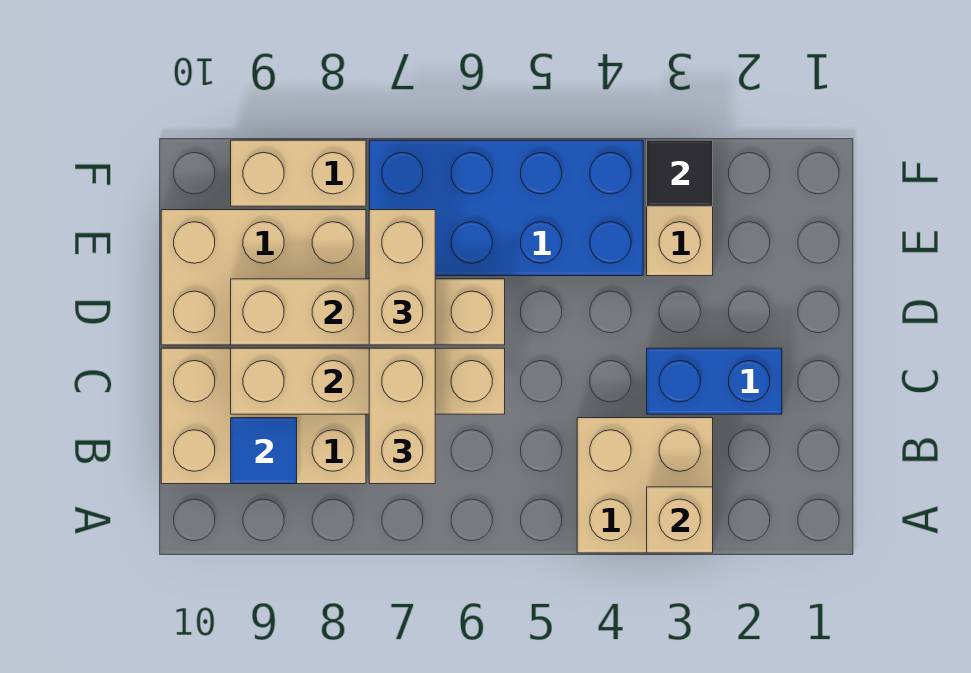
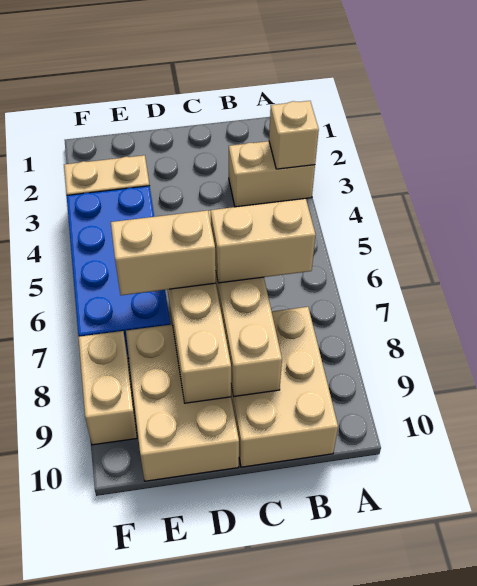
tan 2x2 brick [577,418,713,553] -> tan 1x2 brick [229,141,315,207]
blue 1x1 tile [231,418,297,484] -> none
blue 1x2 brick [647,348,782,414] -> none
black 1x1 tile [647,140,713,206] -> none

